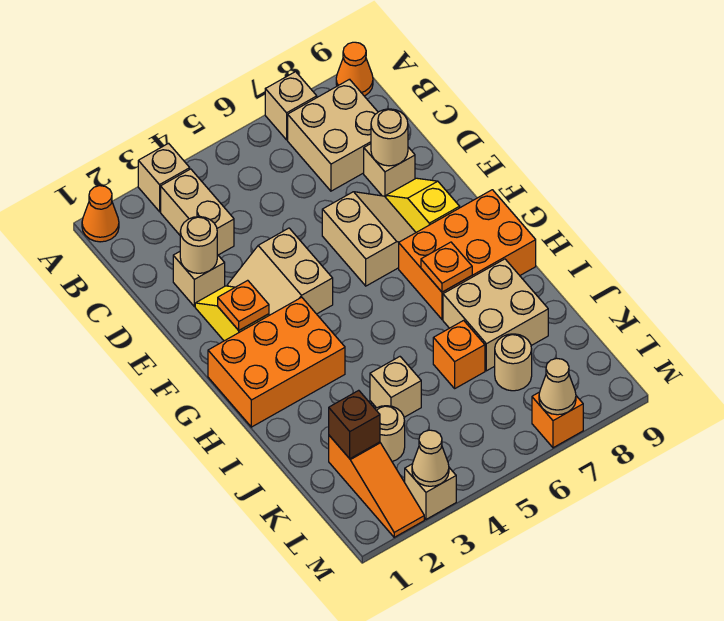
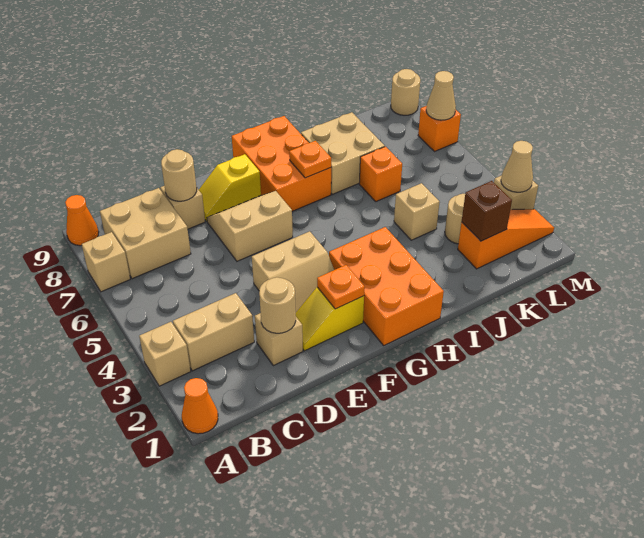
tan 1x1 round brick [495,334,532,391] -> tan 1x1 round brick moved to [391,69,420,115]

